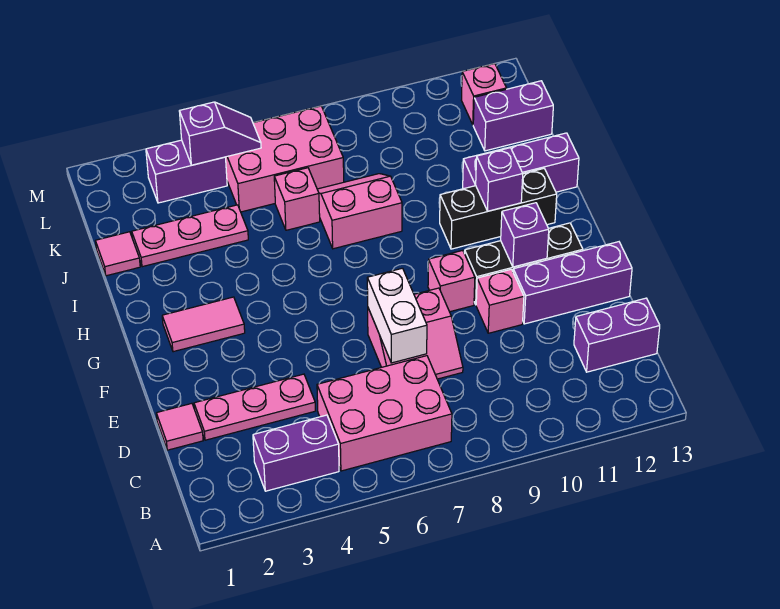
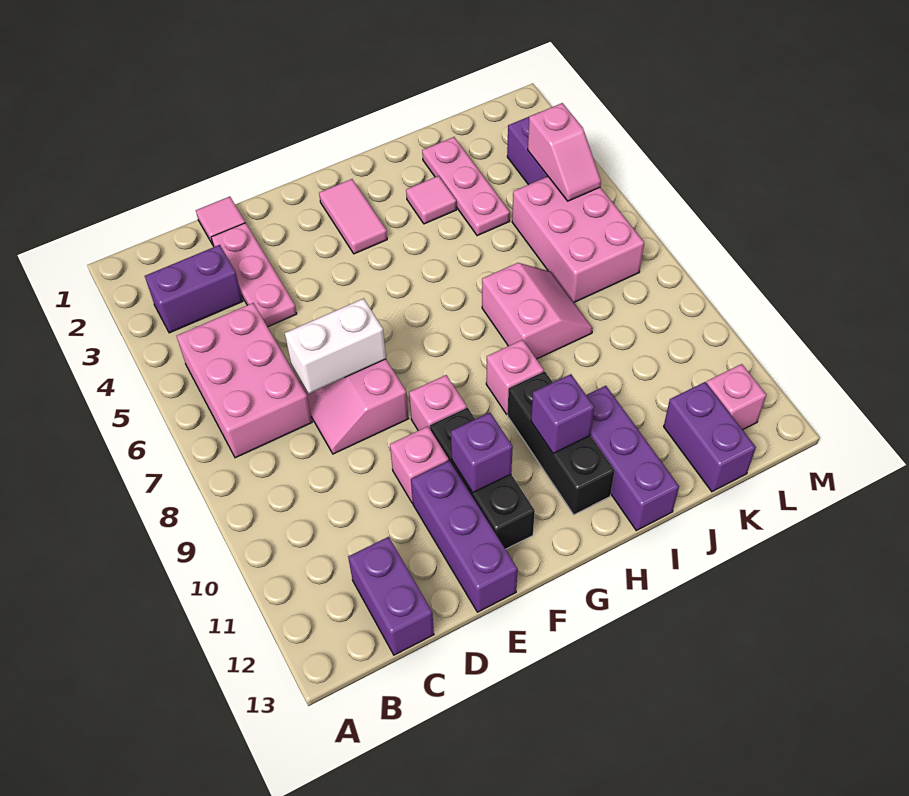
purple 1x2 brick [253,415,339,491] -> purple 1x2 brick turned to [145,245,243,333]
pink 1x1 tile [96,232,140,276] -> pink 1x1 tile moved to [406,176,457,224]
pink 1x1 brick [274,168,320,230] -> pink 1x1 brick moved to [486,340,544,414]
purple 1x2 slope [179,102,261,165] -> pink 1x2 slope [528,103,601,201]

